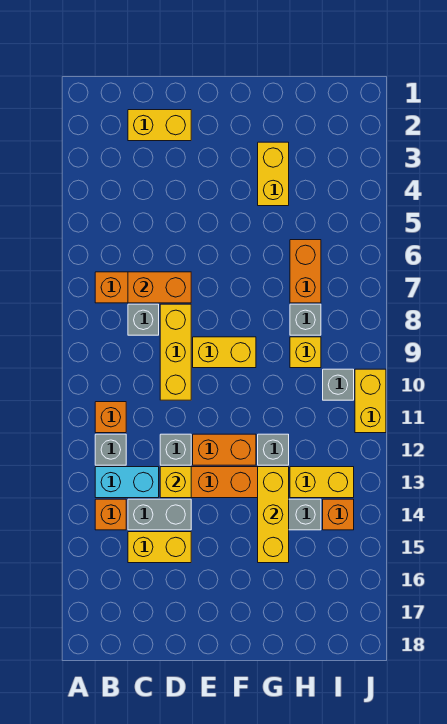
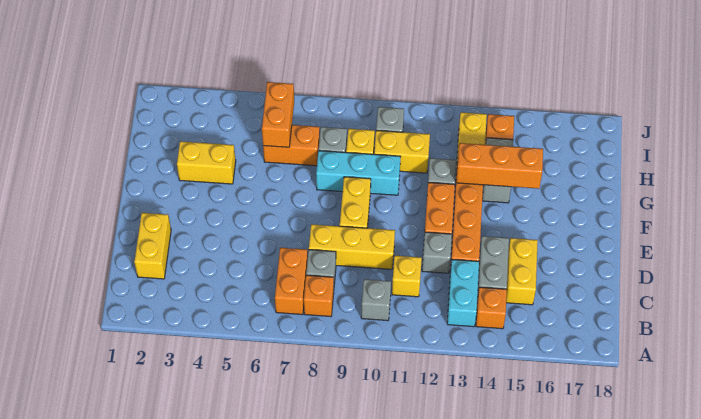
orange 1x1 brick [95,402,126,433] -> orange 1x1 brick moved to [304,275,334,316]
grey 1x1 brick [95,434,126,465] -> grey 1x1 brick moved to [361,279,391,321]
orange 1x2 brick [128,272,191,303] -> orange 1x2 brick moved to [262,82,294,147]
yellow 1x1 brick [160,467,191,498] -> yellow 1x1 brick moved to [392,256,422,297]
none -> cyan 1x3 brick [316,151,401,195]
yellow 1x3 brick [258,467,289,563] -> orange 1x3 brick [456,143,543,189]
yellow 1x2 brick [355,369,386,433] -> yellow 1x2 brick moved to [374,130,430,173]

